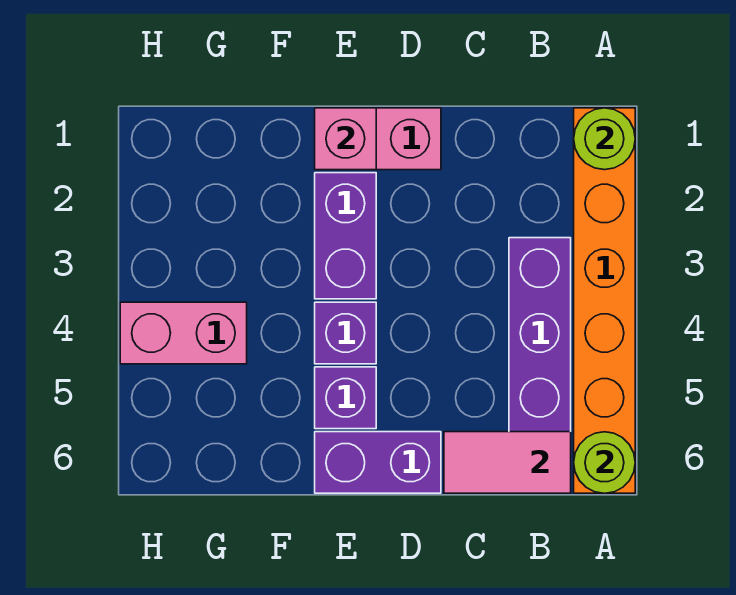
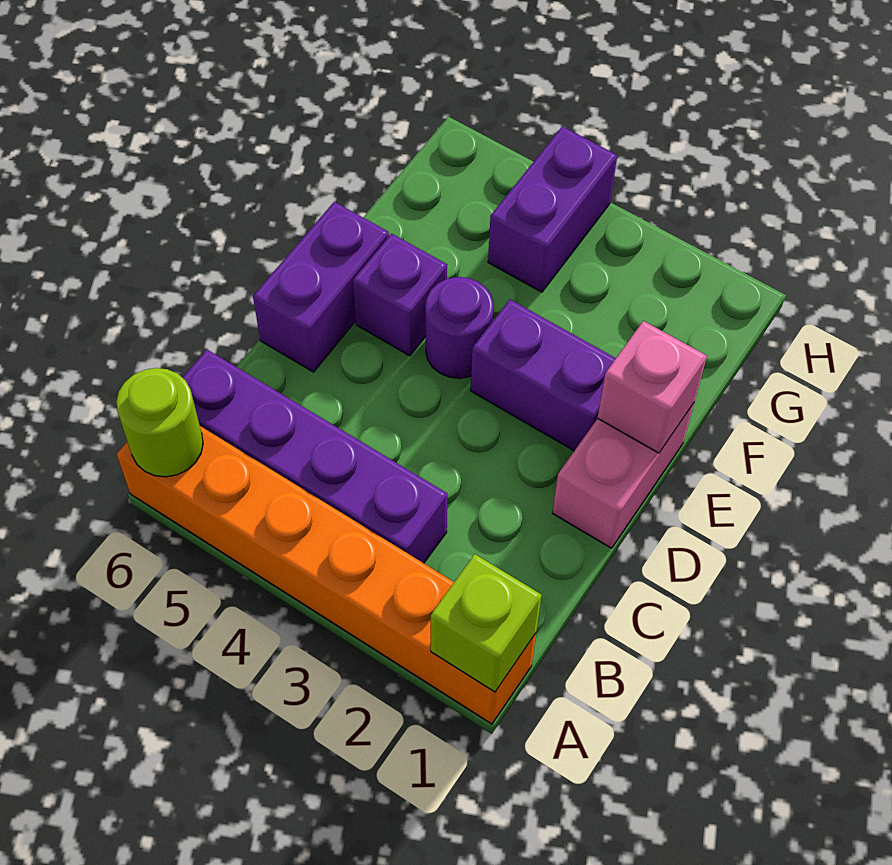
lime 1x1 round brick [574,108,635,170] -> lime 1x1 brick [431,554,542,692]
pink 1x2 tile [444,432,571,493] -> none
purple 1x1 brick [315,302,376,364] -> purple 1x1 round brick [425,277,494,378]
pink 1x2 brick [120,302,247,364] -> purple 1x2 brick [488,126,617,292]

